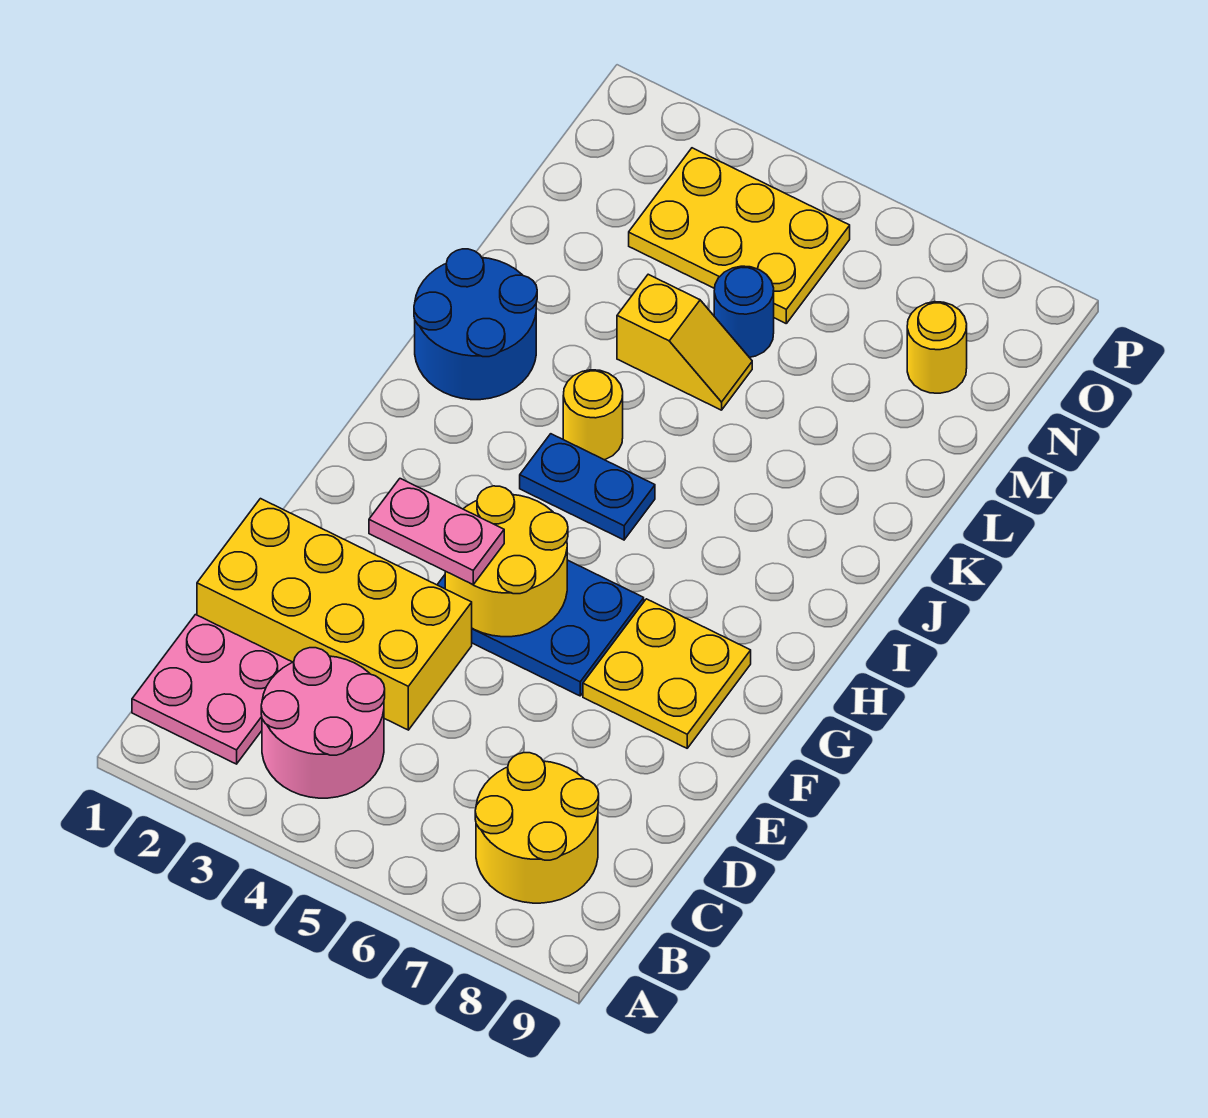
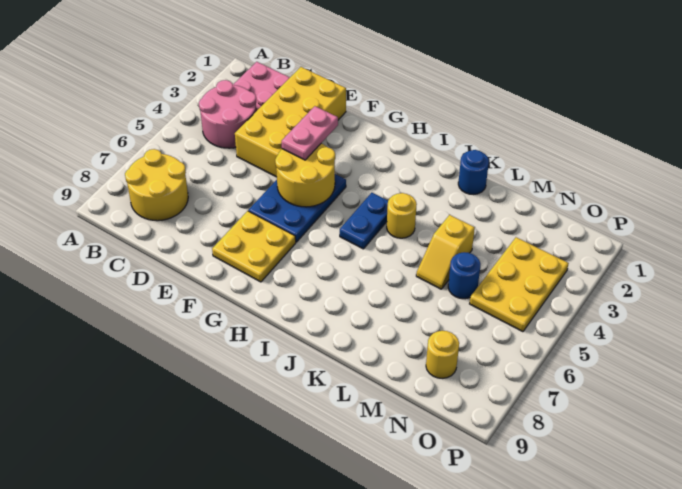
blue 2x2 round brick [414,249,537,400] -> blue 1x1 round brick [458,150,489,194]

